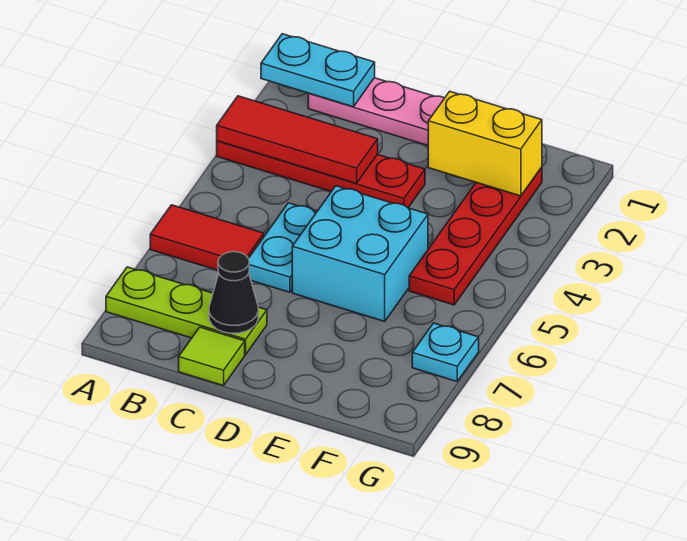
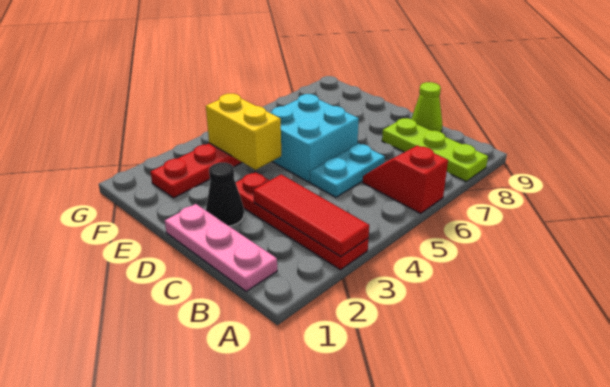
cyan 1x2 plate [261,34,375,107] -> none
red 1x2 tile [150,205,264,270] -> red 1x2 slope [363,145,448,213]
black 1x1 cone [209,252,258,333] -> black 1x1 cone moved to [206,163,244,226]
lime 1x1 tile [179,327,245,386] -> lime 1x1 cone [411,82,442,132]
yellow 1x2 brick [428,91,542,196] -> yellow 1x2 brick moved to [206,94,281,170]
cyan 1x1 plate [412,323,479,381] -> none

